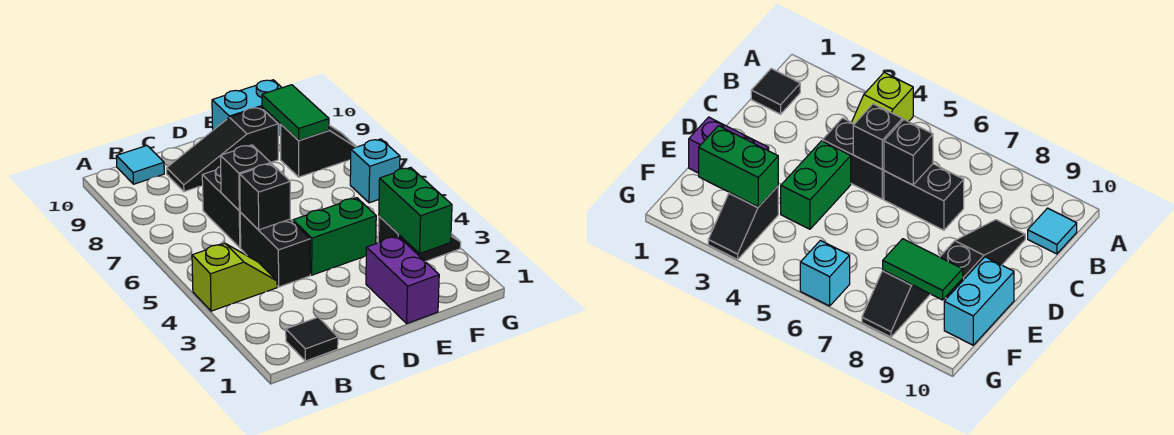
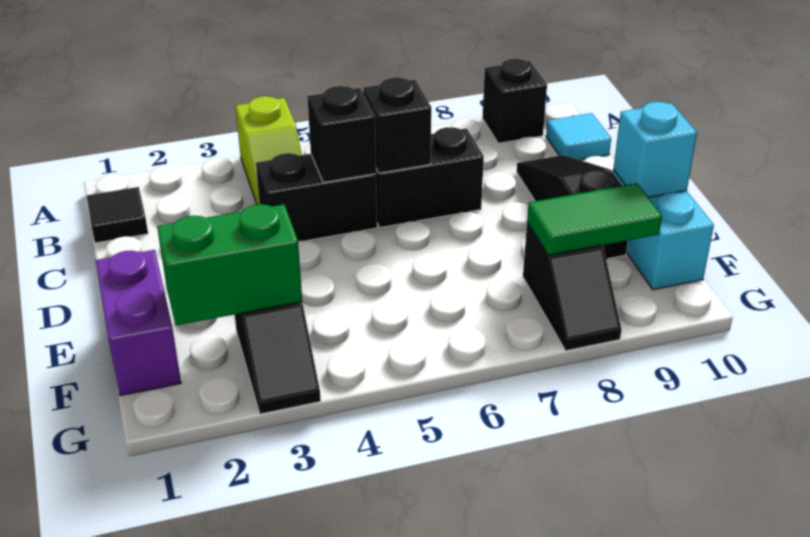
none -> black 1x1 brick [482,59,547,143]
green 1x2 brick [293,198,376,275] -> none
purple 1x2 brick [366,236,439,323] -> purple 1x2 brick turned to [96,250,181,396]
cyan 1x1 brick [350,139,400,203] -> cyan 1x1 brick moved to [613,102,697,197]

